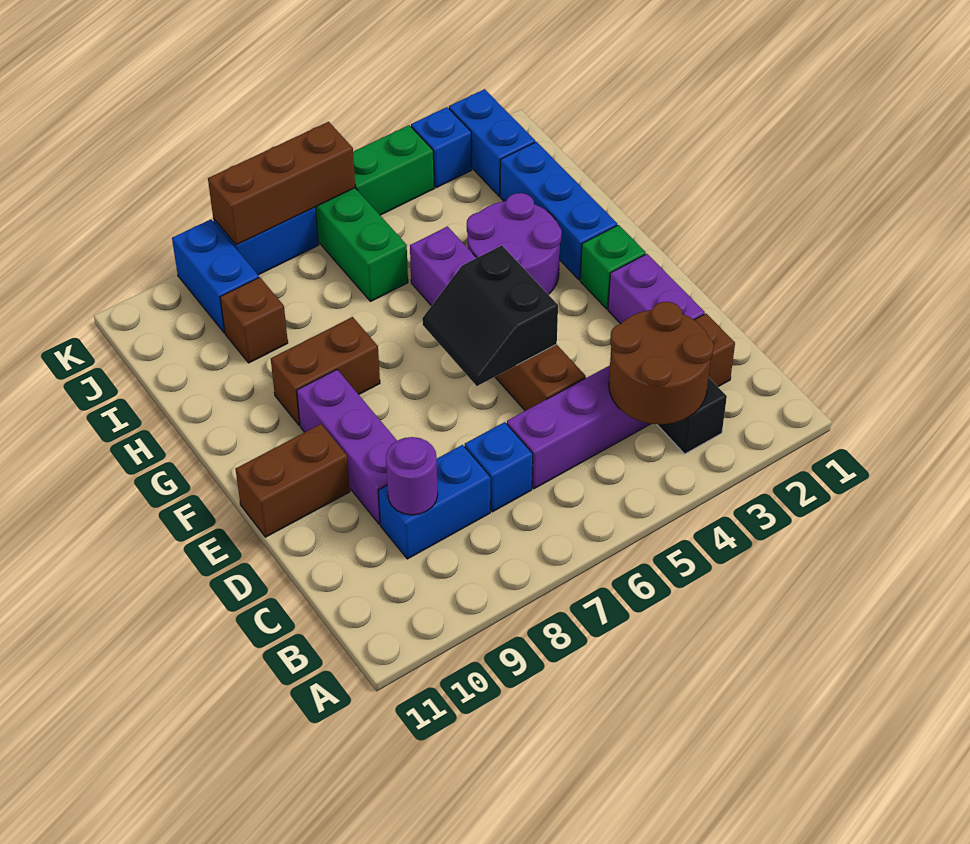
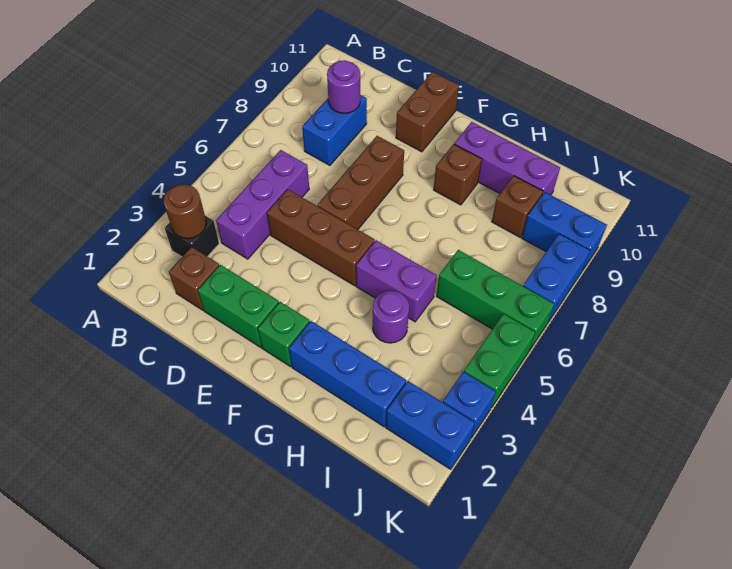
brown 2x2 round brick [609,302,714,424] -> brown 1x1 round brick [164,184,206,239]
blue 1x1 brick [465,422,533,512] -> none
purple 1x2 brick [608,254,705,324] -> green 1x2 brick [198,265,279,347]
purple 1x3 brick [297,370,397,524] -> purple 1x3 brick moved to [454,122,560,195]
black 2x2 slope [422,245,558,386] -> none
purple 2x2 round brick [467,193,562,294] -> purple 1x1 round brick [373,291,409,343]
brown 1x2 brick [271,317,380,425] -> brown 1x1 brick [434,144,482,205]
brown 1x3 brick [208,122,355,245] -> brown 1x3 brick moved to [318,136,404,229]

